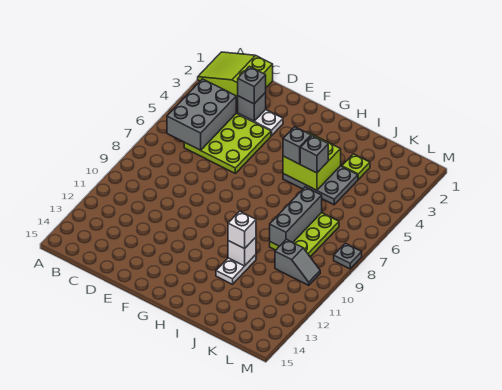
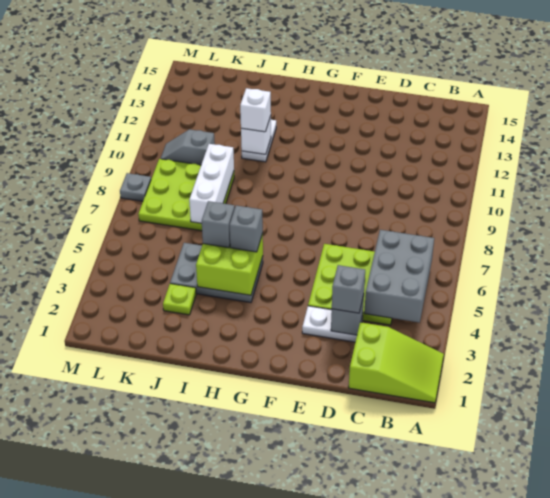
lime 2x3 plate [270,213,339,257] -> lime 3x3 plate [138,159,234,231]
grey 1x3 brick [270,187,322,246] -> white 1x3 brick [189,144,234,223]

